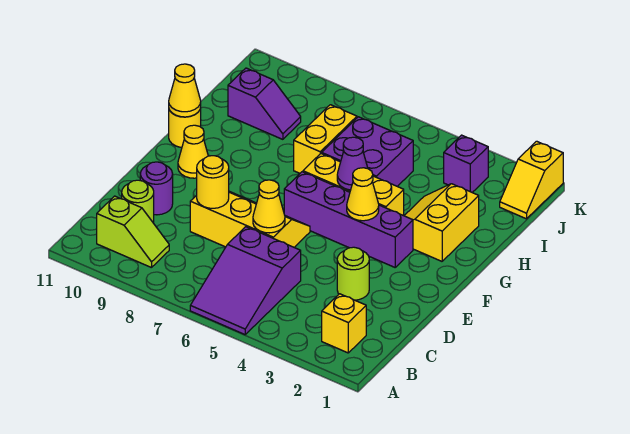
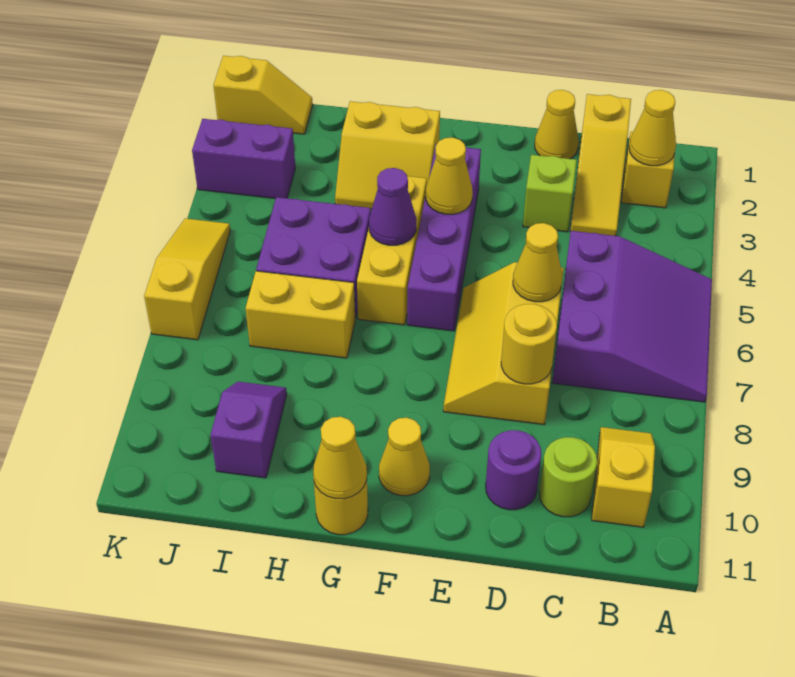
purple 2x3 slope [190,227,301,335] -> purple 3x3 slope [552,231,712,402]
none -> yellow 1x1 cone [629,90,676,166]
lime 1x2 slope [97,196,169,268] -> yellow 1x2 slope [592,427,655,527]
none -> yellow 1x3 slope [570,94,631,236]
none -> yellow 1x1 cone [535,90,579,159]
lime 1x1 round brick [337,247,369,300] -> lime 1x1 brick [523,155,577,232]
purple 1x1 brick [444,135,489,192] -> purple 1x2 brick [192,119,295,199]
none -> yellow 1x3 slope [144,218,230,340]

